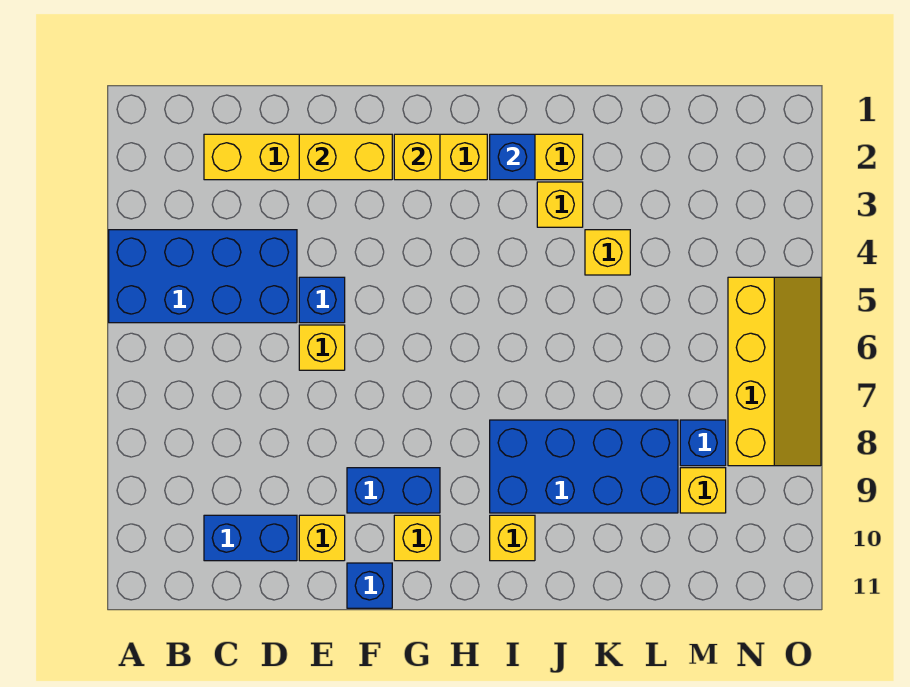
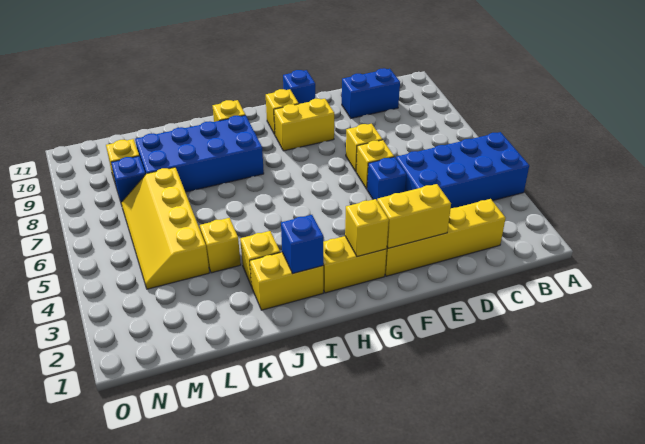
yellow 1x1 brick [299,515,345,561] -> yellow 1x1 brick moved to [346,124,382,171]
blue 1x2 brick [347,468,440,513] -> yellow 1x2 brick [274,99,334,151]
yellow 2x4 slope [728,277,821,466] -> yellow 2x4 slope moved to [121,167,209,289]

